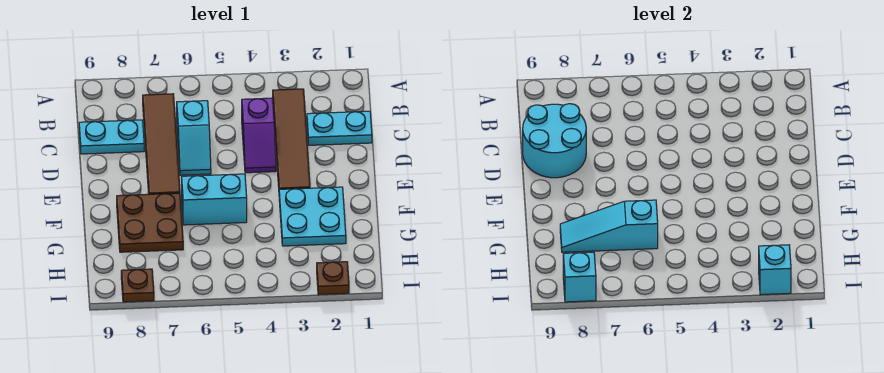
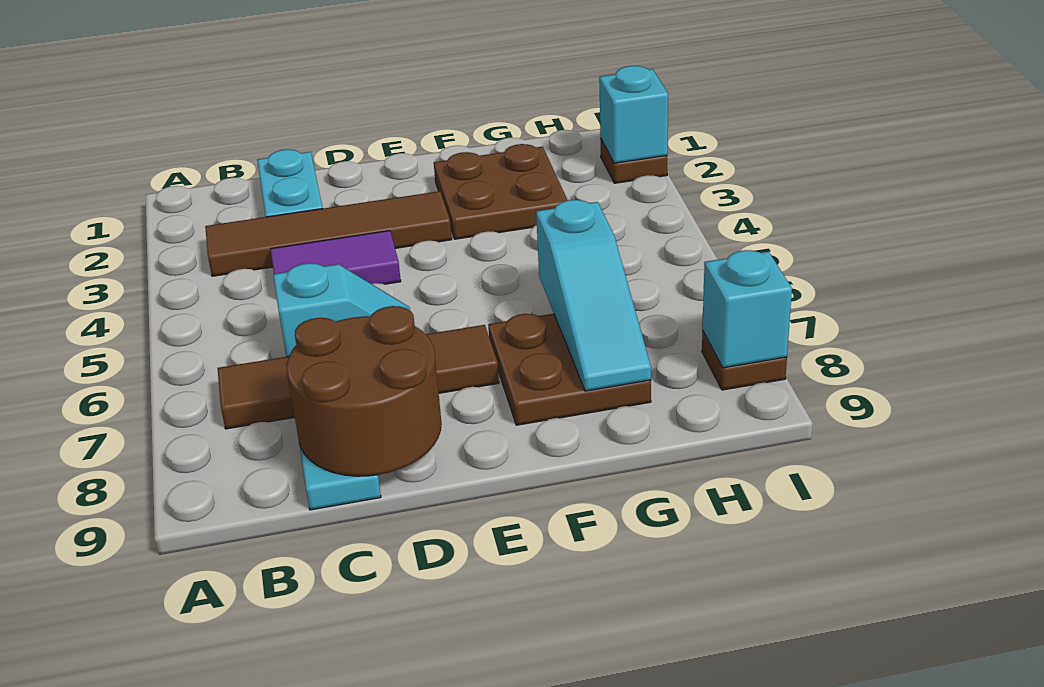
purple 1x2 slope [242,98,276,173] -> purple 1x2 tile [271,231,401,284]
cyan 2x2 round brick [523,104,586,178] -> brown 2x2 round brick [287,306,442,476]
cyan 2x2 plate [279,187,346,246] -> brown 2x2 plate [434,144,568,239]
cyan 1x2 brick [182,174,247,225] -> none

